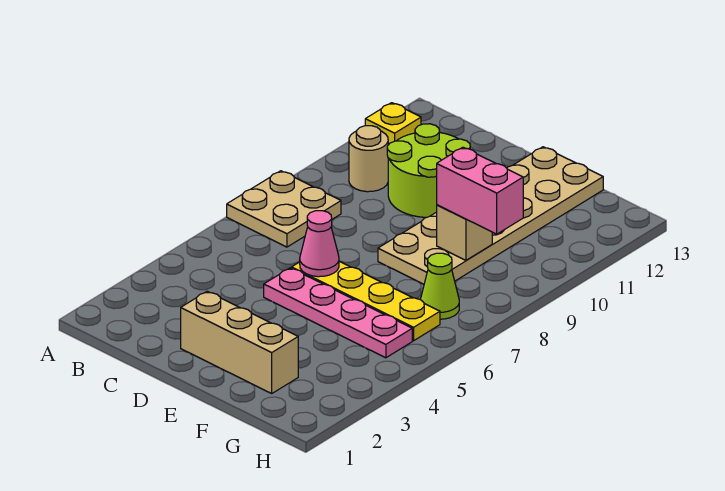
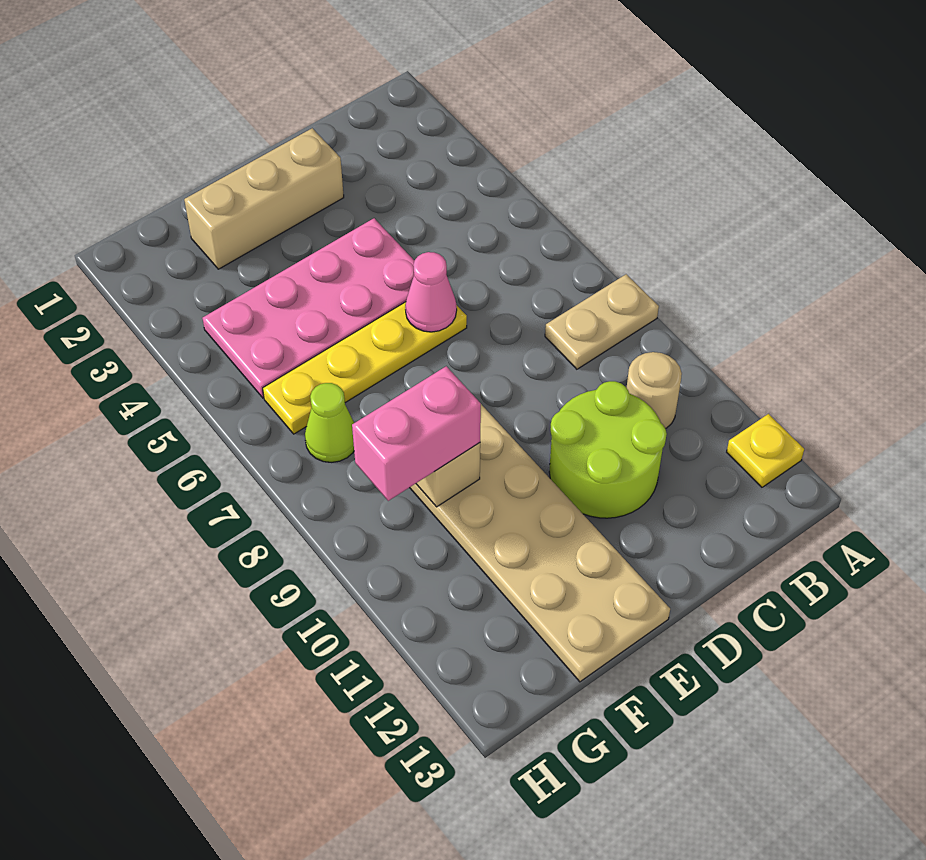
tan 2x2 plate [227,171,341,247] -> tan 1x2 plate [545,274,659,369]
pink 1x4 plate [264,268,412,358] -> pink 2x4 plate [202,218,414,398]

